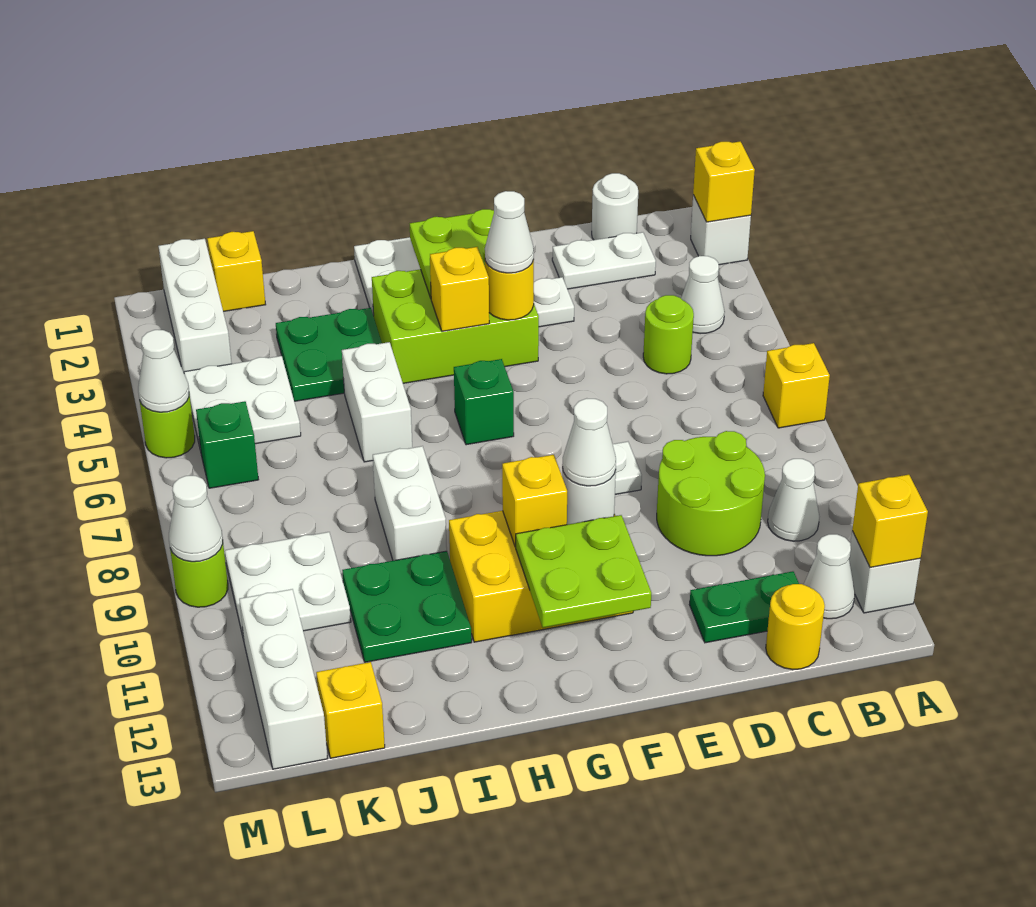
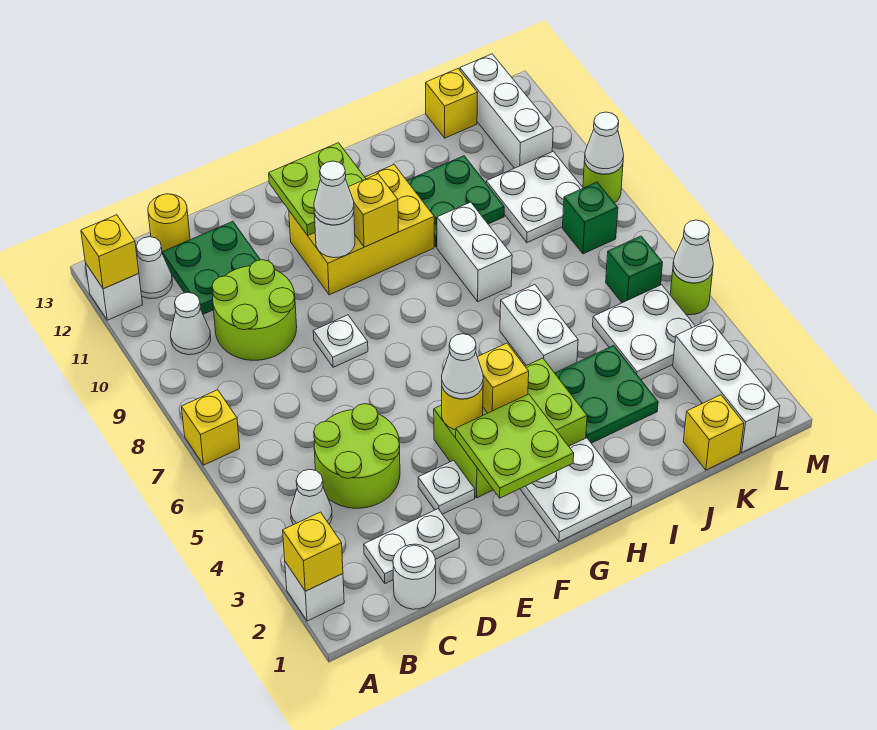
lime 1x1 round brick [643,295,694,374] -> lime 2x2 round brick [314,404,400,508]
green 1x2 plate [690,571,799,643] -> green 2x2 plate [162,221,260,314]
green 1x1 brick [454,359,514,445] -> green 1x1 brick moved to [563,182,618,254]

